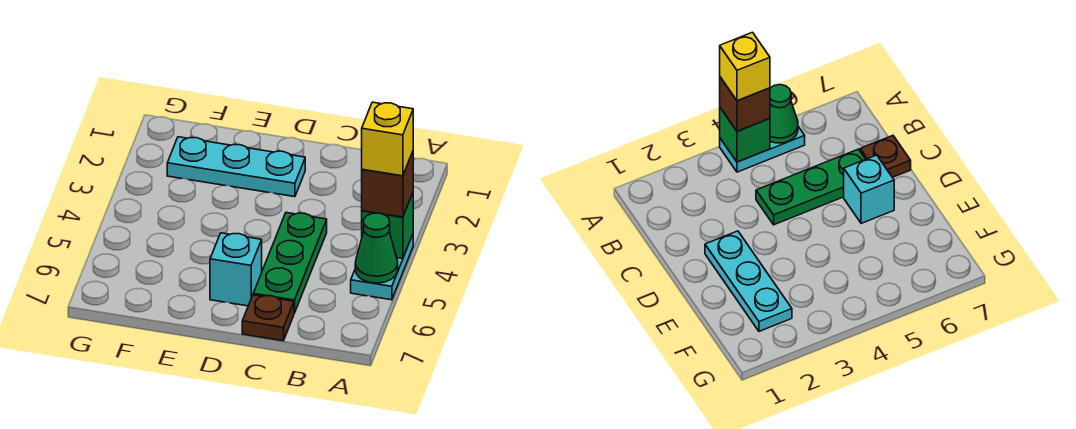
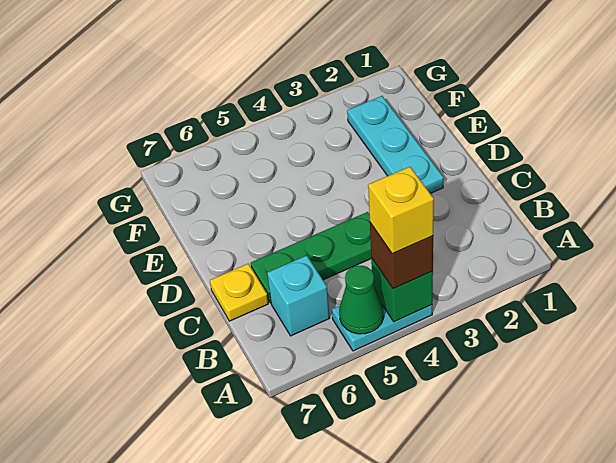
brown 1x1 plate [242,295,294,341] -> yellow 1x1 plate [210,264,268,321]
cyan 1x1 brick [210,233,262,306] -> cyan 1x1 brick moved to [267,255,330,336]

